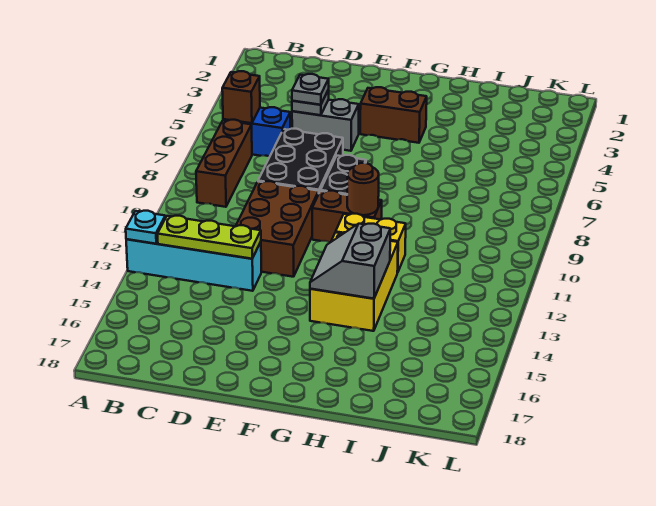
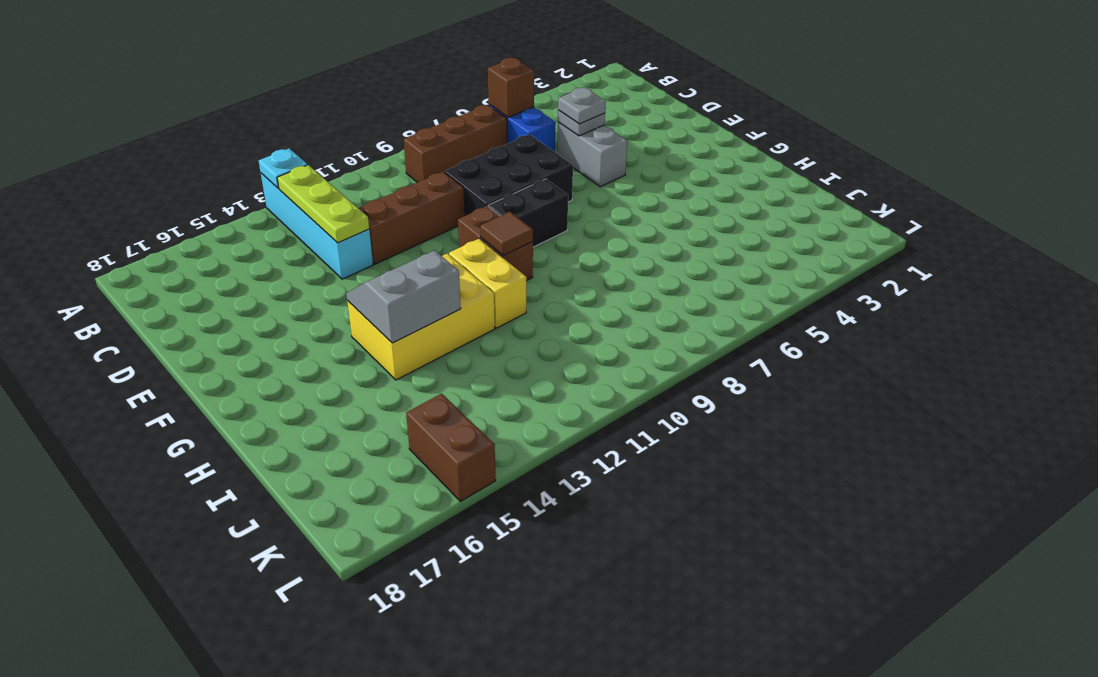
brown 2x3 brick [236,181,319,277] -> brown 1x3 brick [359,172,465,264]
brown 1x2 brick [360,87,427,143] -> brown 1x2 brick moved to [406,394,496,501]
brown 1x1 round brick [347,163,379,215] -> brown 1x1 tile [480,212,533,256]

